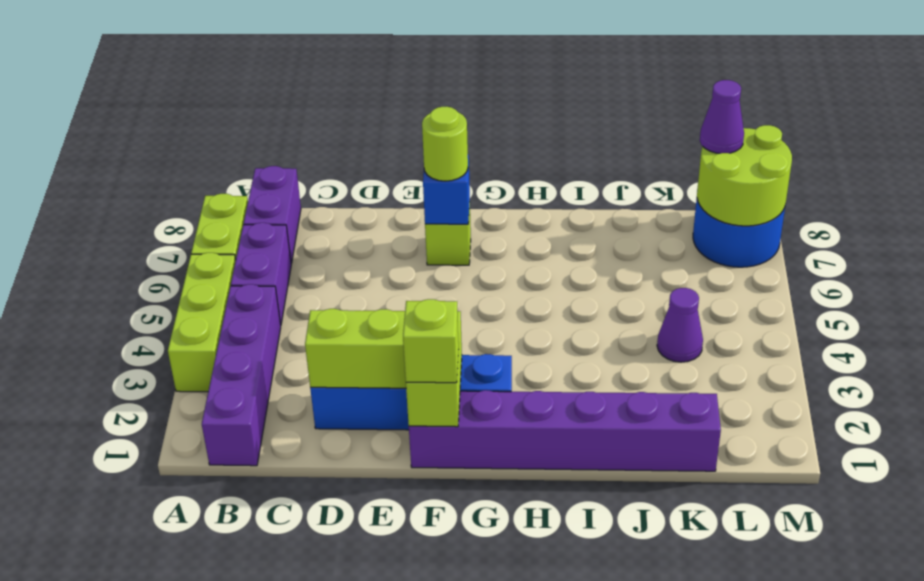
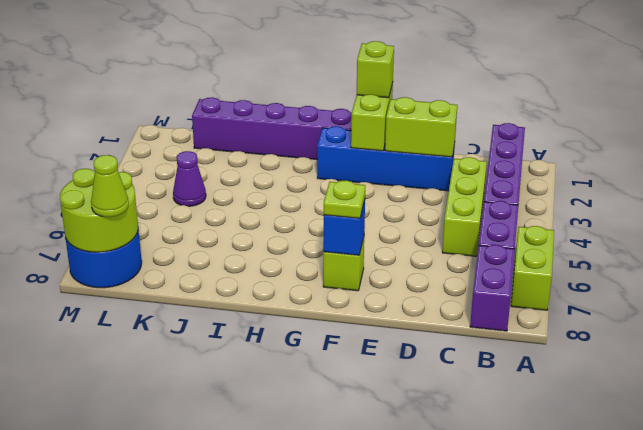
lime 1x3 brick [168,253,236,392] -> lime 1x3 brick moved to [442,157,487,256]
lime 1x1 round brick [422,107,468,181] -> lime 1x1 plate [324,180,365,218]
purple 1x1 cone [700,80,744,153] -> lime 1x1 cone [91,155,129,217]

